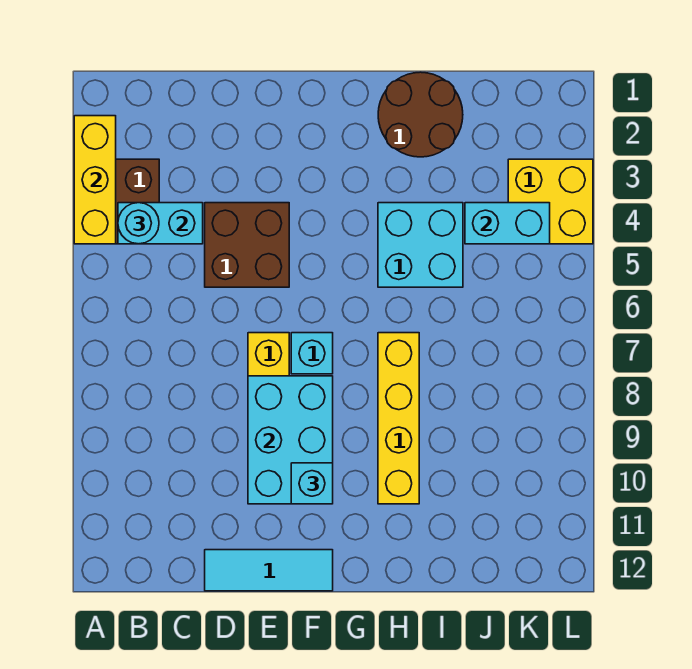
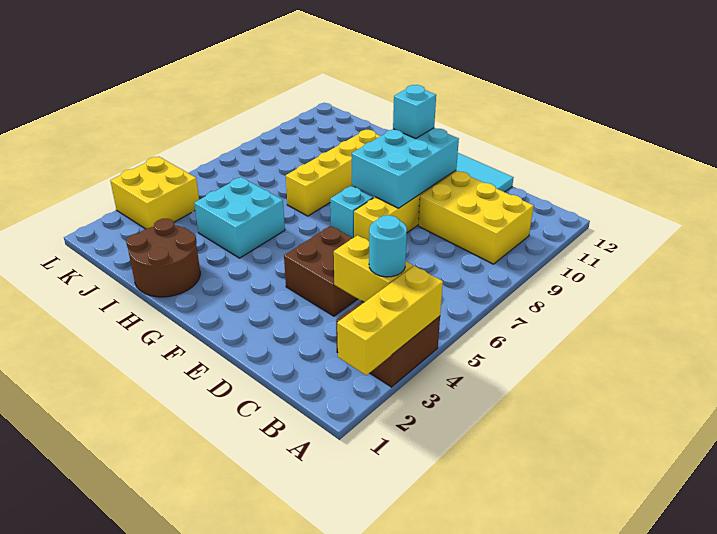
cyan 1x2 brick [118,203,203,244] -> yellow 1x2 brick [334,235,413,302]
none -> yellow 2x3 brick [418,171,534,264]
cyan 1x2 brick [465,203,550,244] -> none

